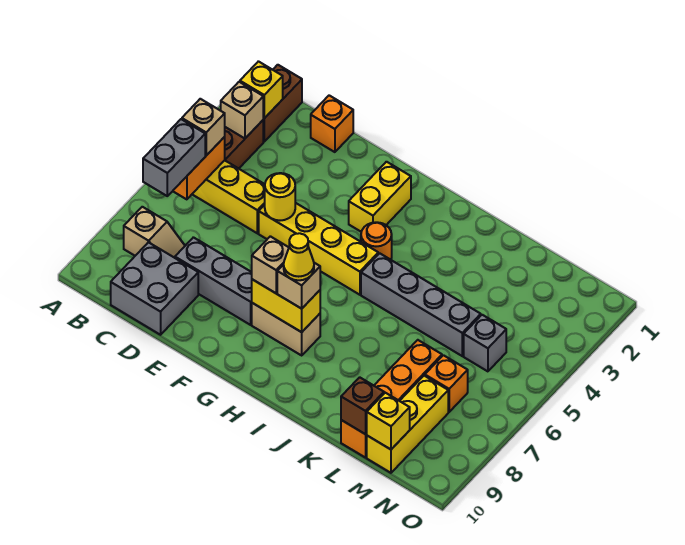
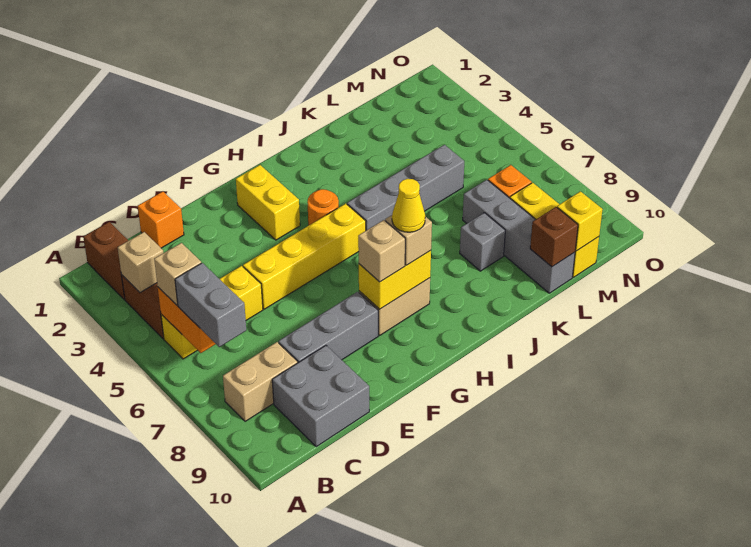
yellow 1x1 brick [240,61,283,118] -> none
tan 1x2 slope [124,207,185,258] -> tan 1x2 brick [223,342,298,421]
yellow 1x1 round brick [265,173,295,221] -> none
orange 1x4 brick [341,340,442,458] -> grey 1x4 brick [463,180,575,293]
grey 1x1 brick [464,315,506,371] -> grey 1x1 brick moved to [460,213,505,271]

